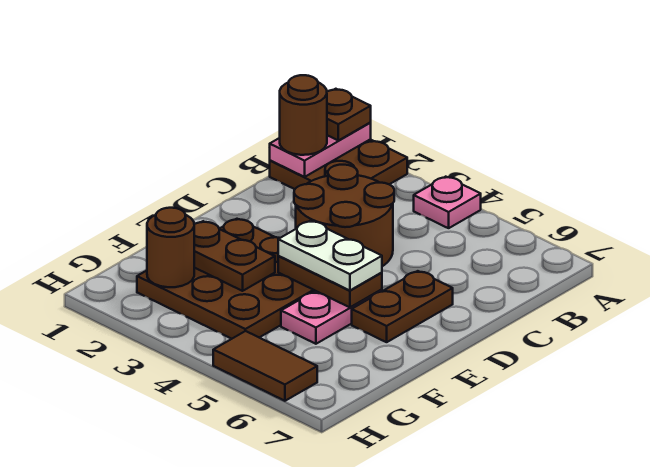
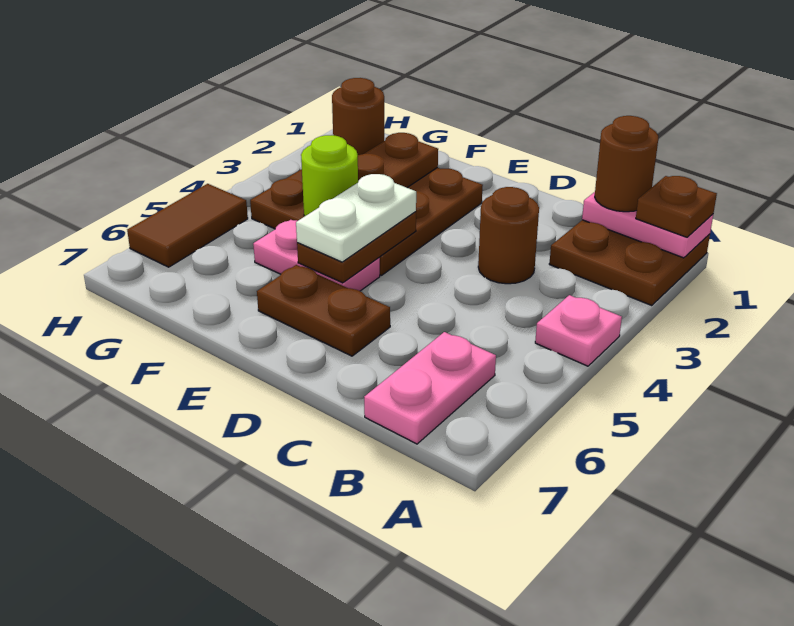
none -> pink 1x2 plate [364,332,496,444]
brown 2x2 round brick [294,165,394,266] -> brown 1x1 round brick [478,187,539,284]
none -> lime 1x1 round brick [301,135,358,217]

